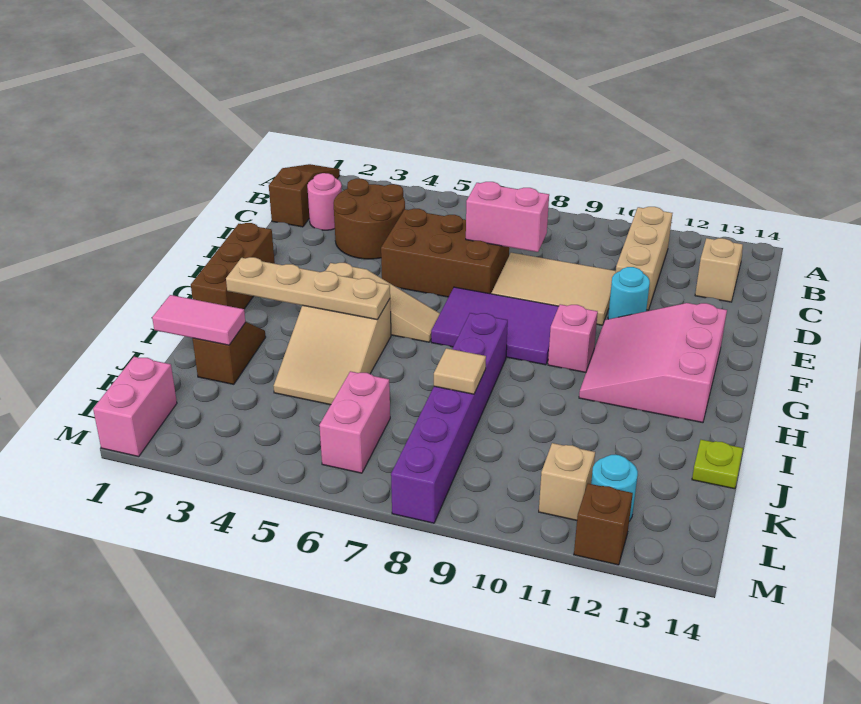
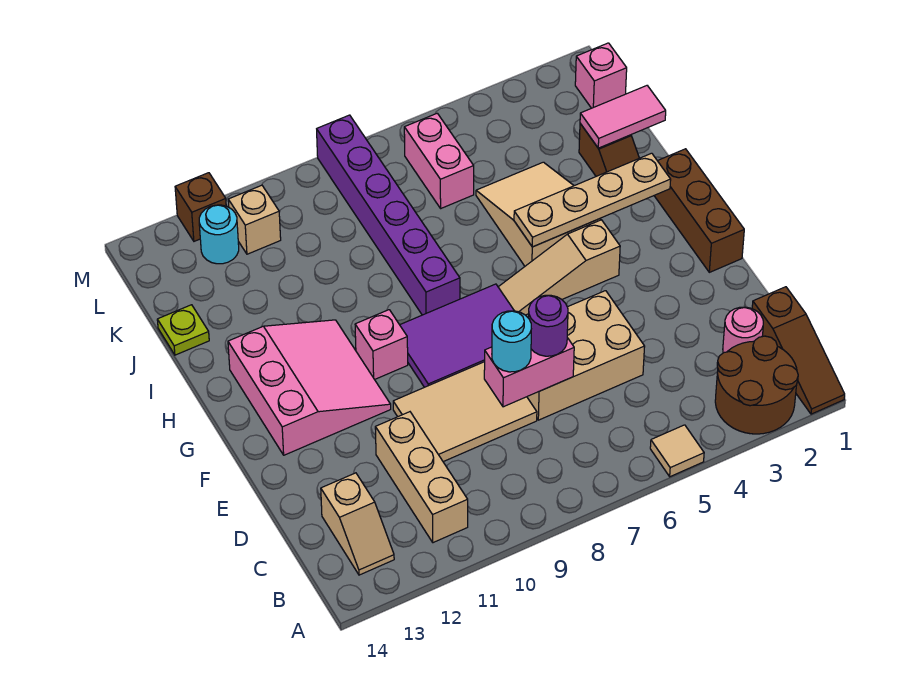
brown 2x2 round brick [334,179,405,259] -> brown 2x2 round brick moved to [715,336,798,434]
brown 2x3 brick [381,209,509,297] -> tan 2x3 brick [527,291,645,420]
none -> purple 1x1 round brick [529,295,568,356]
cyan 1x1 round brick [608,267,650,319] -> cyan 1x1 round brick moved to [492,311,531,372]
tan 1x1 tile [434,348,486,394] -> tan 1x1 tile moved to [650,425,704,477]
pink 1x2 brick [93,357,177,457] -> pink 1x1 brick [575,43,627,108]

